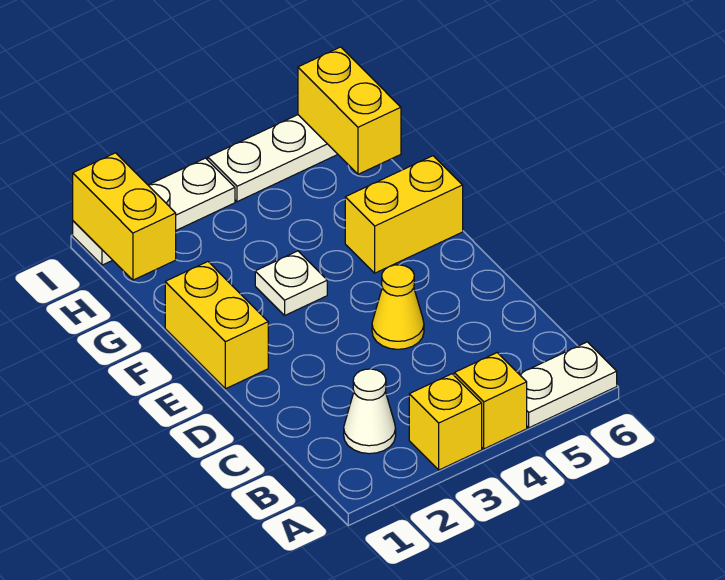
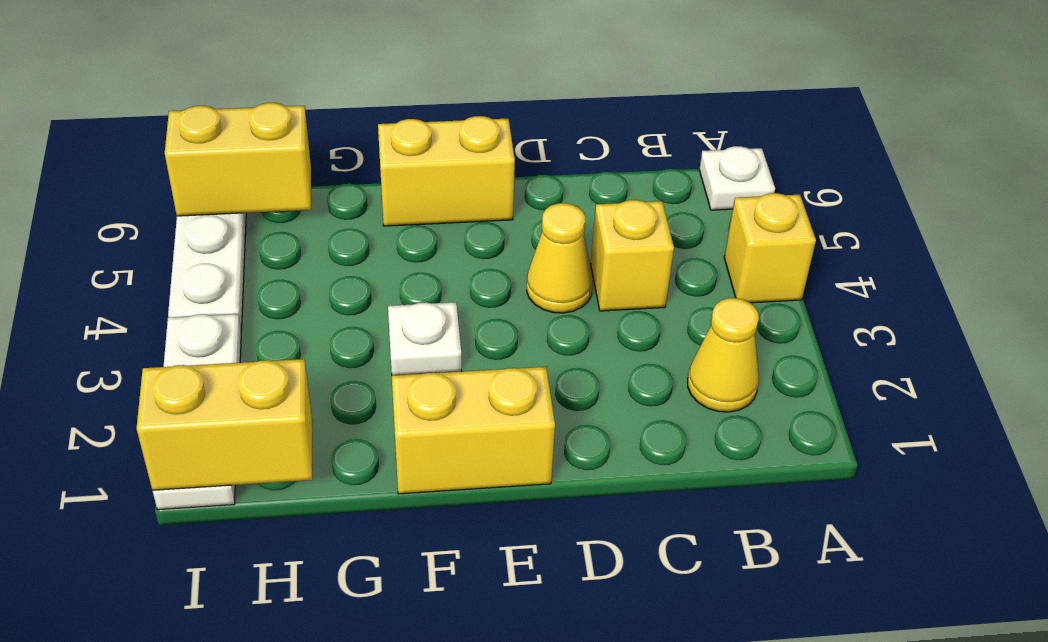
yellow 1x1 brick [409,374,482,470] -> yellow 1x1 brick moved to [591,200,674,311]
white 1x2 plate [519,342,617,428] -> white 1x1 plate [699,146,775,210]
white 1x1 cone [344,369,396,454] -> yellow 1x1 cone [688,298,759,412]
yellow 1x2 brick [345,156,463,273] -> yellow 1x2 brick turned to [378,116,515,226]

